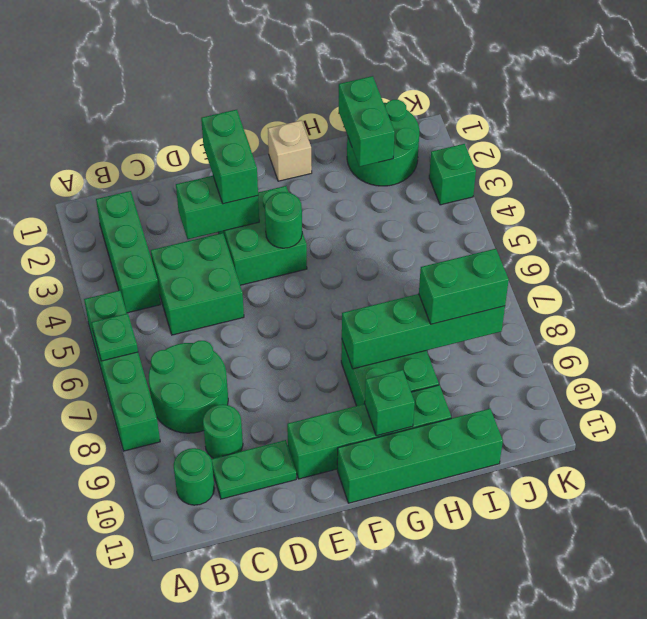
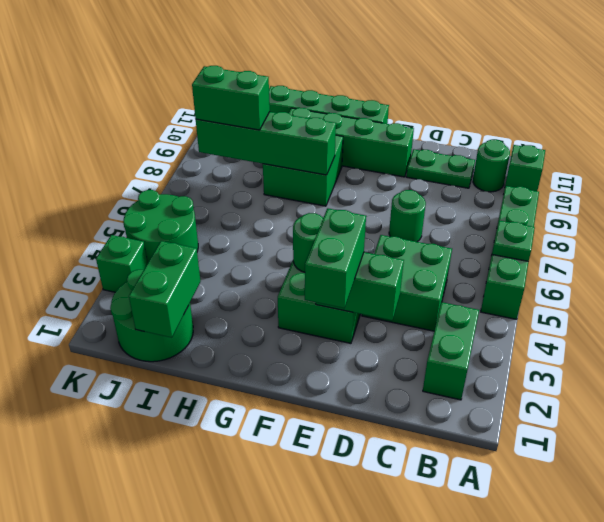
green 1x3 brick [96,191,161,313] -> green 1x2 brick [423,302,479,400]
green 2x2 round brick [149,341,228,433] -> green 2x2 round brick moved to [123,190,198,263]
green 1x1 round brick [203,404,243,458] -> green 1x1 round brick moved to [389,190,426,242]
tan 1x1 brick [268,121,312,181] -> none
green 1x1 brick [365,370,415,436] -> green 1x1 brick moved to [505,145,545,191]

